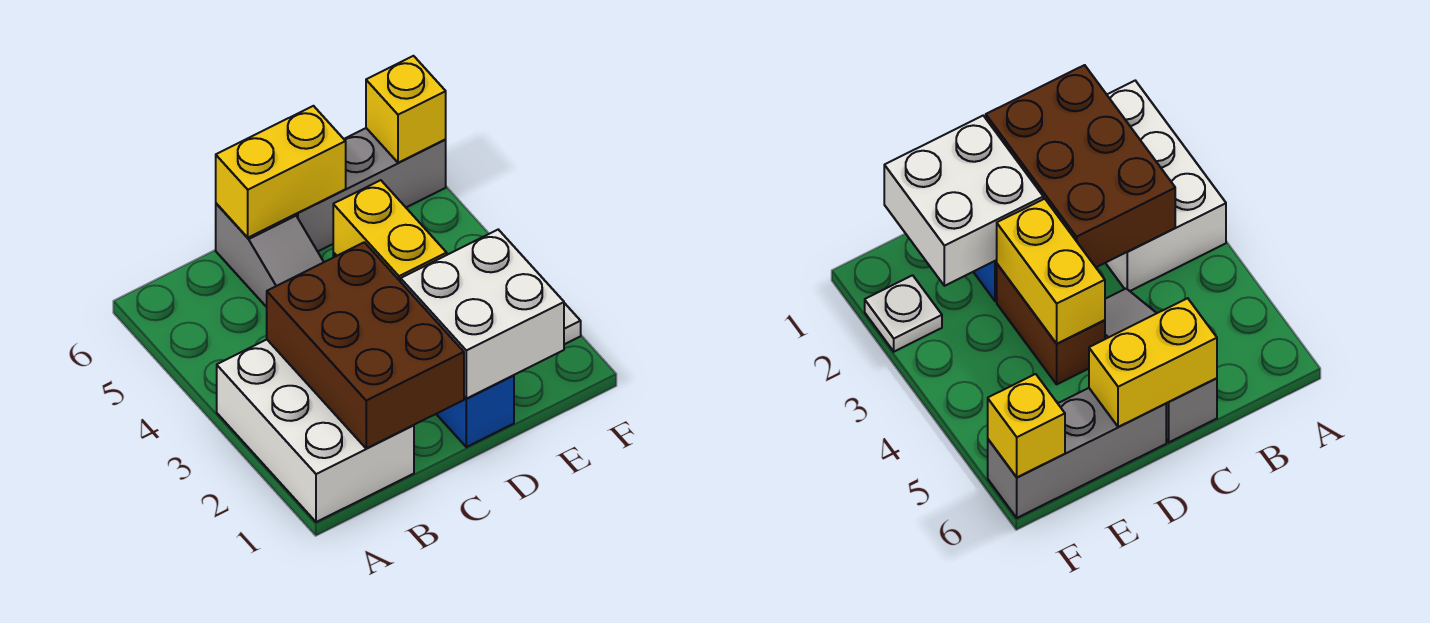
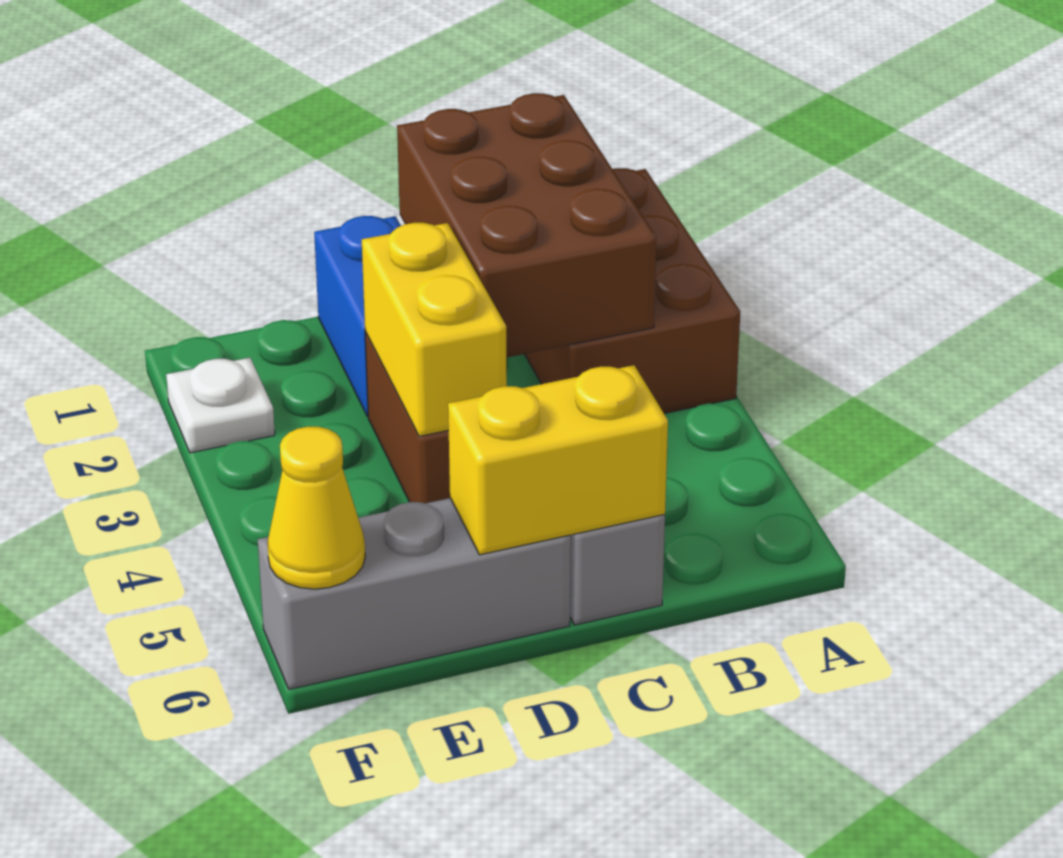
white 2x3 brick [217,340,414,522] -> brown 2x3 brick [525,168,740,414]
white 2x2 brick [401,230,564,399] -> none
yellow 1x1 brick [366,56,446,163] -> yellow 1x1 cone [267,427,365,589]

